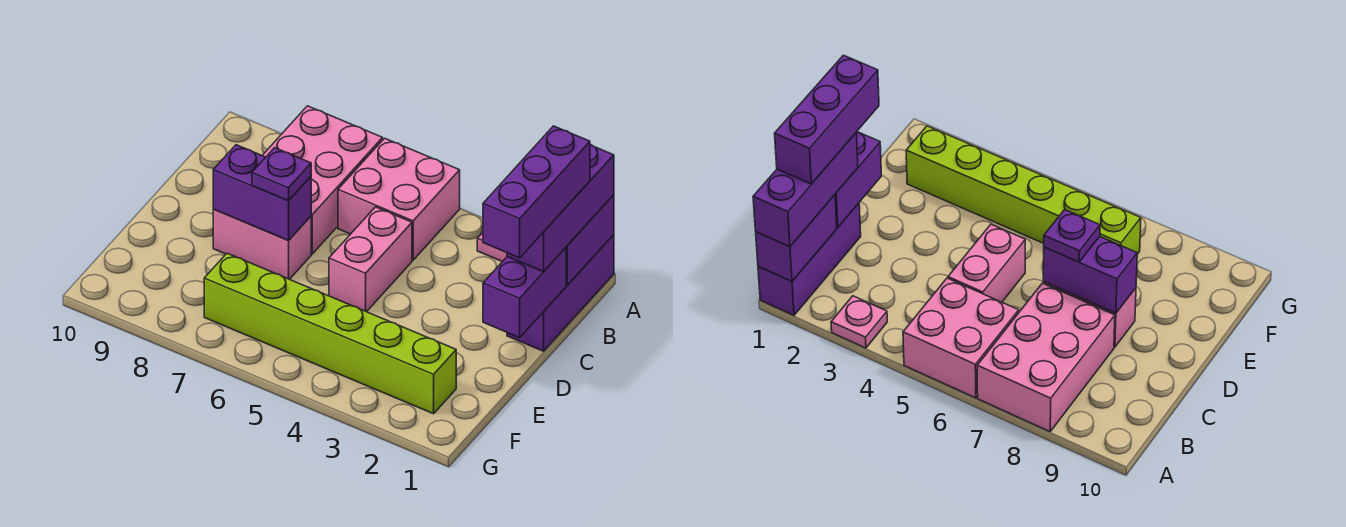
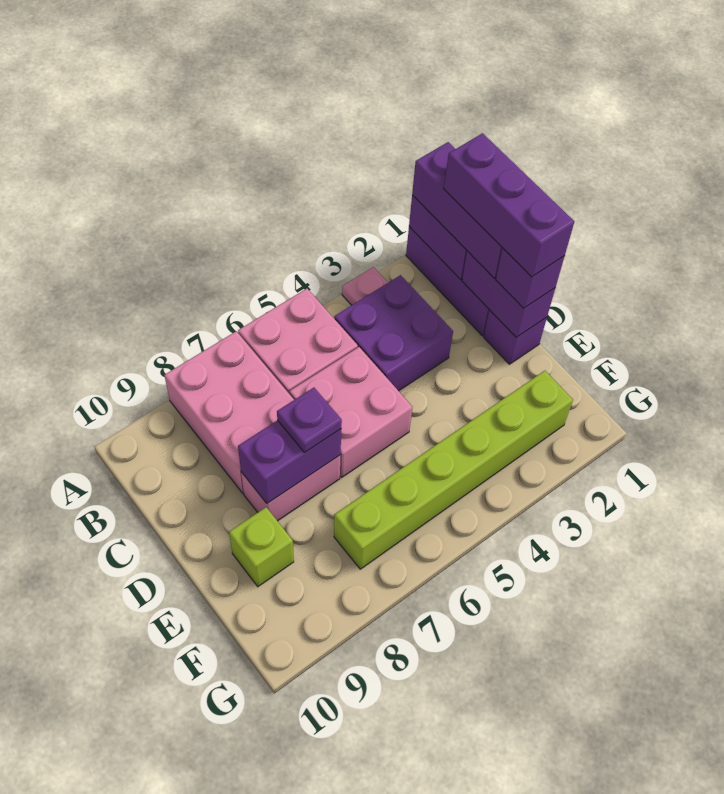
none -> purple 2x2 brick [334,275,453,391]
pink 1x2 brick [329,207,412,312] -> pink 2x2 brick [289,347,412,478]
none -> purple 1x1 brick [484,310,547,364]
none -> purple 1x1 brick [496,248,565,308]
none -> lime 1x1 brick [229,507,294,586]

